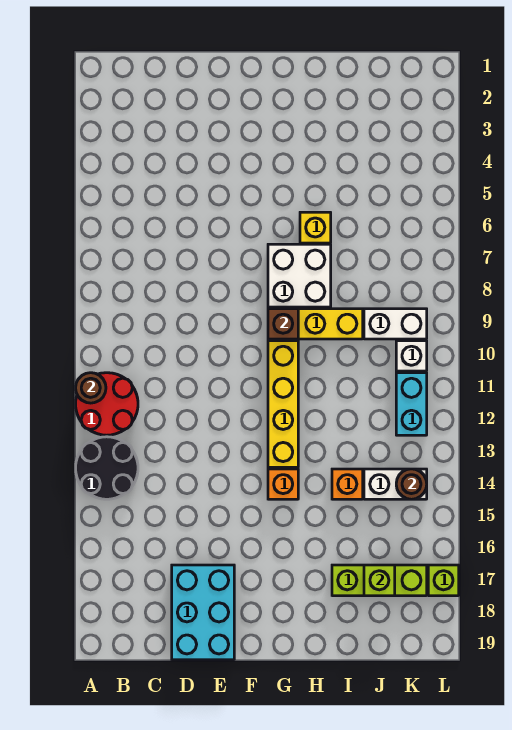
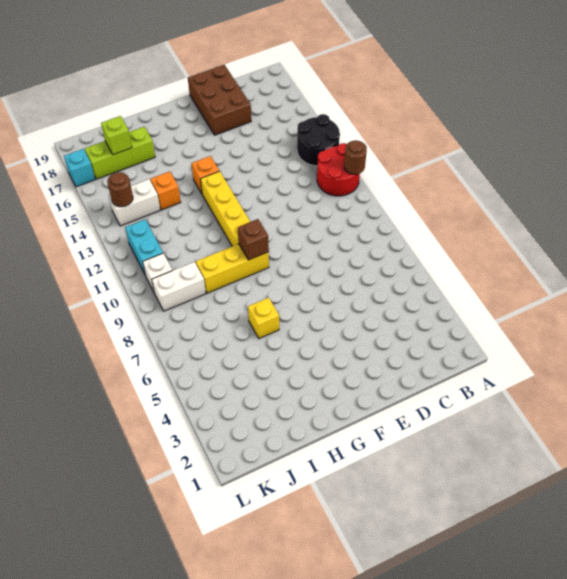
cyan 2x3 brick [172,565,234,660] -> brown 2x3 brick [188,65,251,135]
white 2x2 brick [268,244,331,307] -> none
lime 1x1 brick [428,565,459,596] -> cyan 1x1 brick [64,149,95,187]

